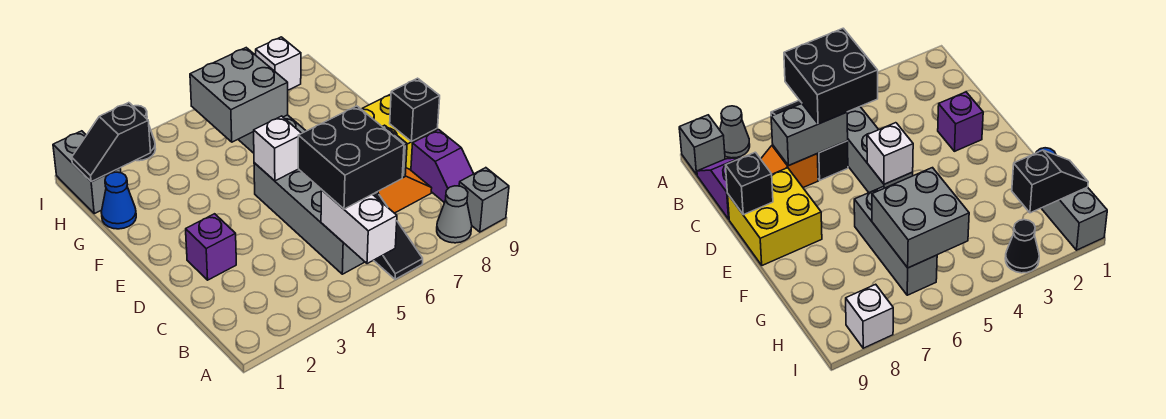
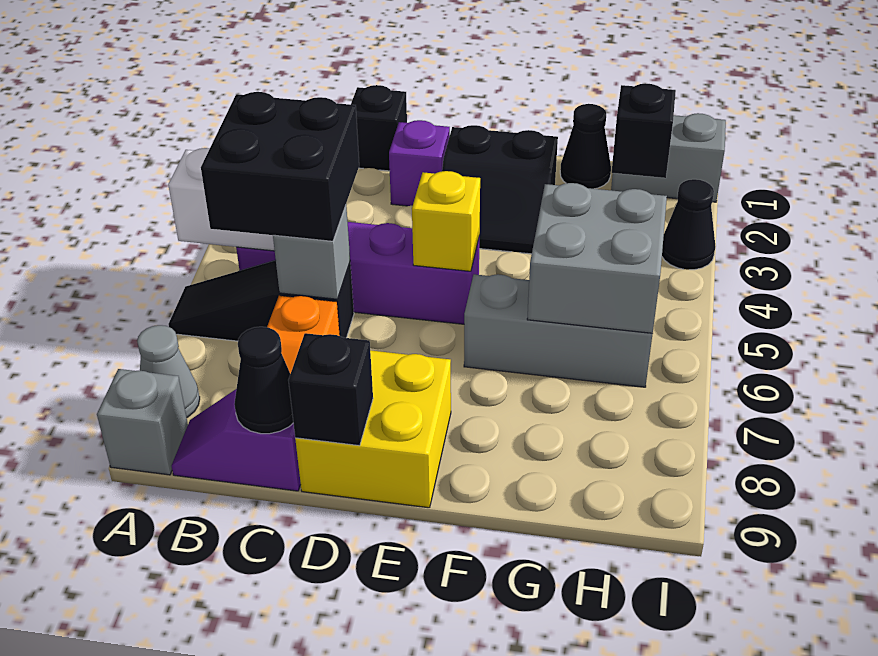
grey 1x4 brick [254,163,364,274] -> purple 1x4 brick [236,222,479,324]
none -> black 1x1 brick [351,85,407,171]
grey 1x2 brick [771,104,848,165] -> grey 1x1 brick [273,206,350,299]
none -> black 1x1 cone [234,327,293,434]
none -> black 2x2 slope [442,125,558,254]
white 1x1 brick [254,116,302,181] -> yellow 1x1 brick [412,171,480,271]
blue 1x1 cone [101,172,136,229] -> black 1x1 cone [560,104,611,189]
white 1x1 brick [256,37,301,90] -> none

